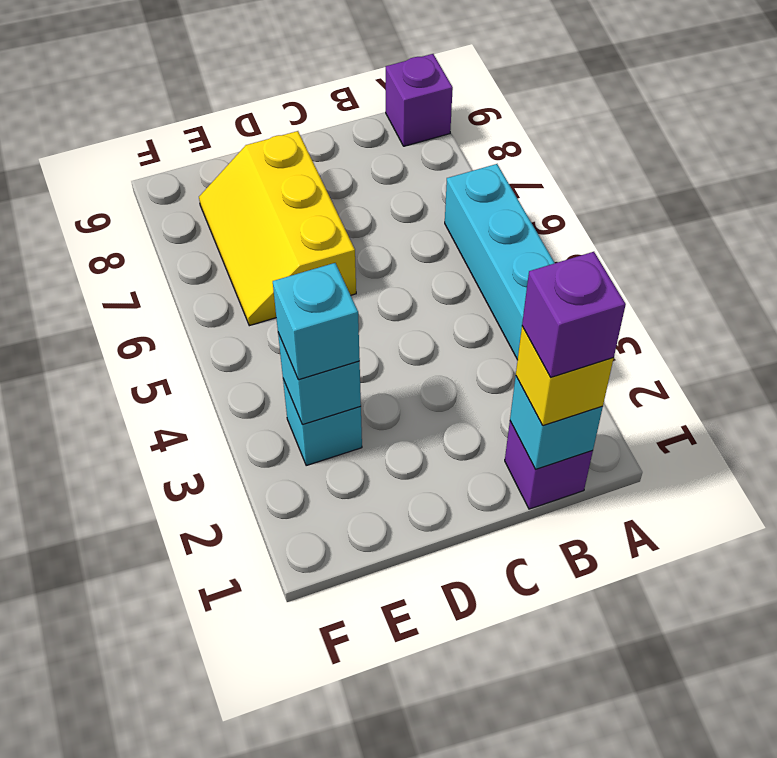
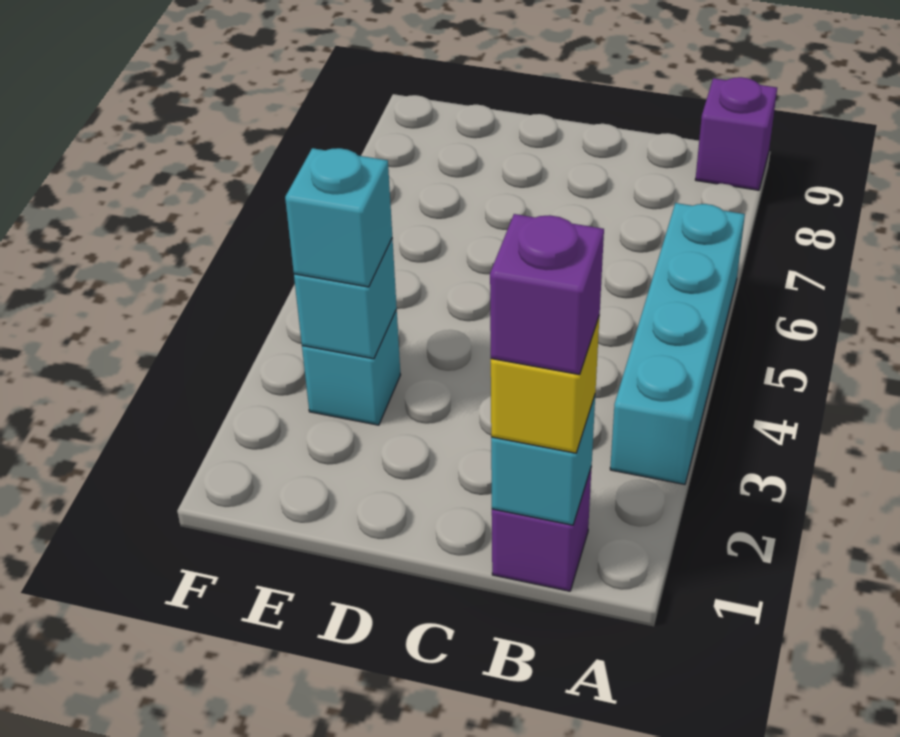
yellow 2x3 slope [199,131,356,326] -> none

